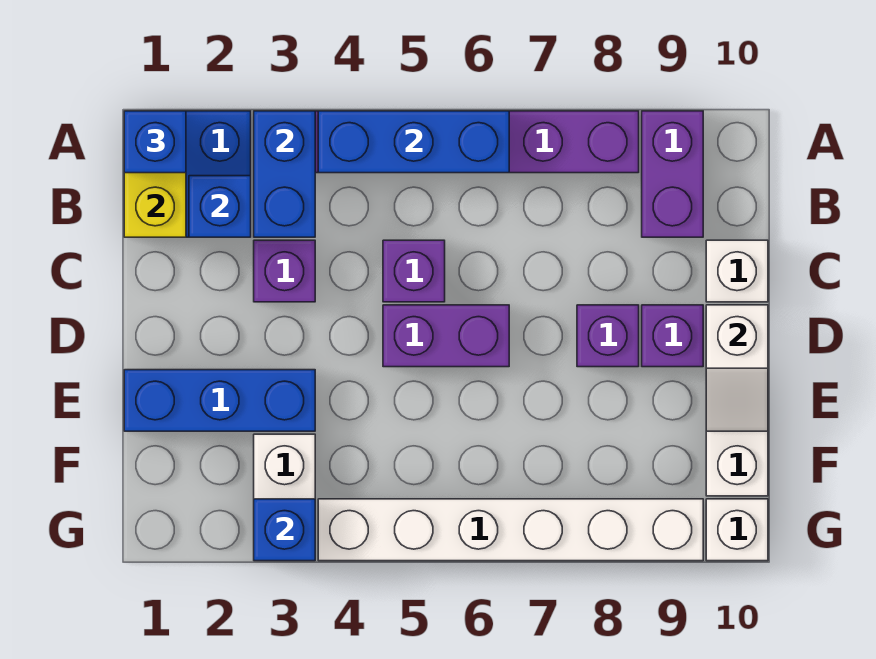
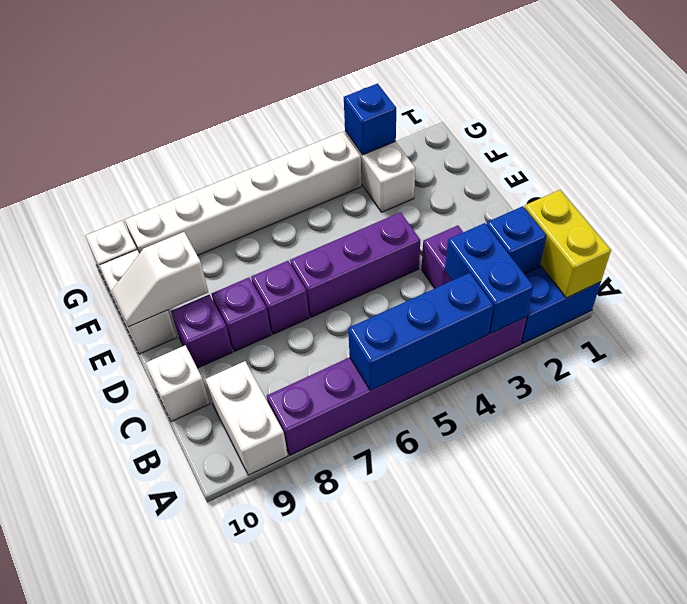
blue 1x1 brick [124,111,186,173] -> none
purple 1x2 brick [642,111,703,237] -> white 1x2 brick [205,361,288,475]
purple 1x1 brick [383,240,445,302] -> purple 1x1 brick moved to [251,261,309,334]
purple 1x2 brick [383,305,509,367] -> purple 1x3 brick [290,212,420,317]
white 1x2 slope [706,305,768,431] -> white 1x2 slope turned to [112,232,208,327]
blue 1x3 brick [124,370,315,431] -> none

